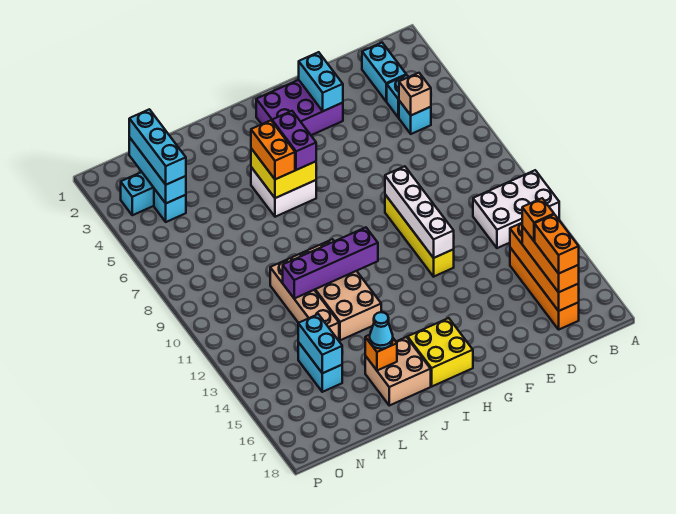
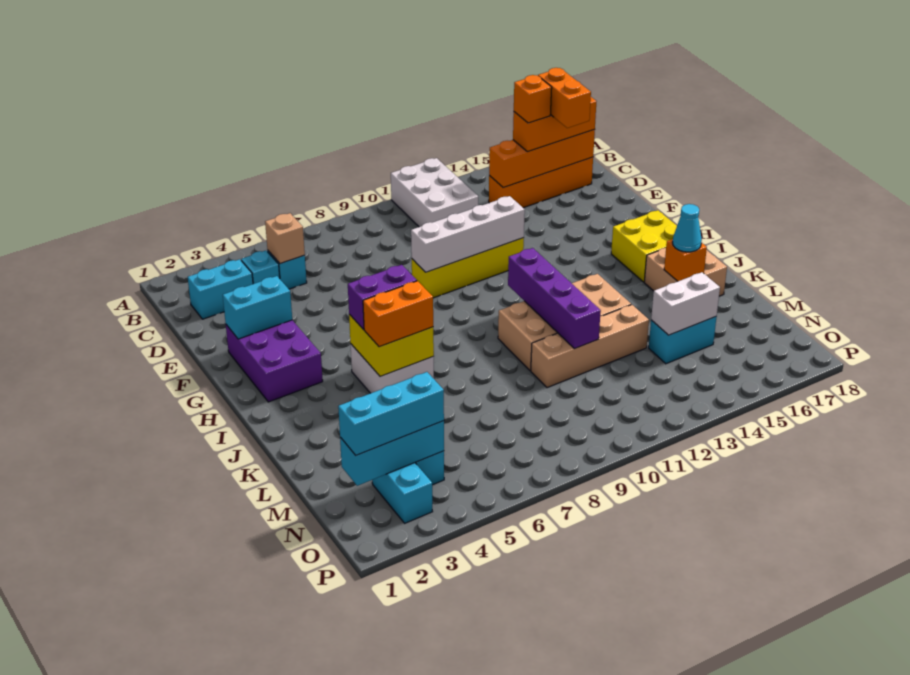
orange 1x2 brick [535,215,579,274] -> orange 1x2 brick turned to [538,68,591,128]
cyan 1x2 brick [298,314,342,373] -> white 1x2 brick [651,272,720,335]

